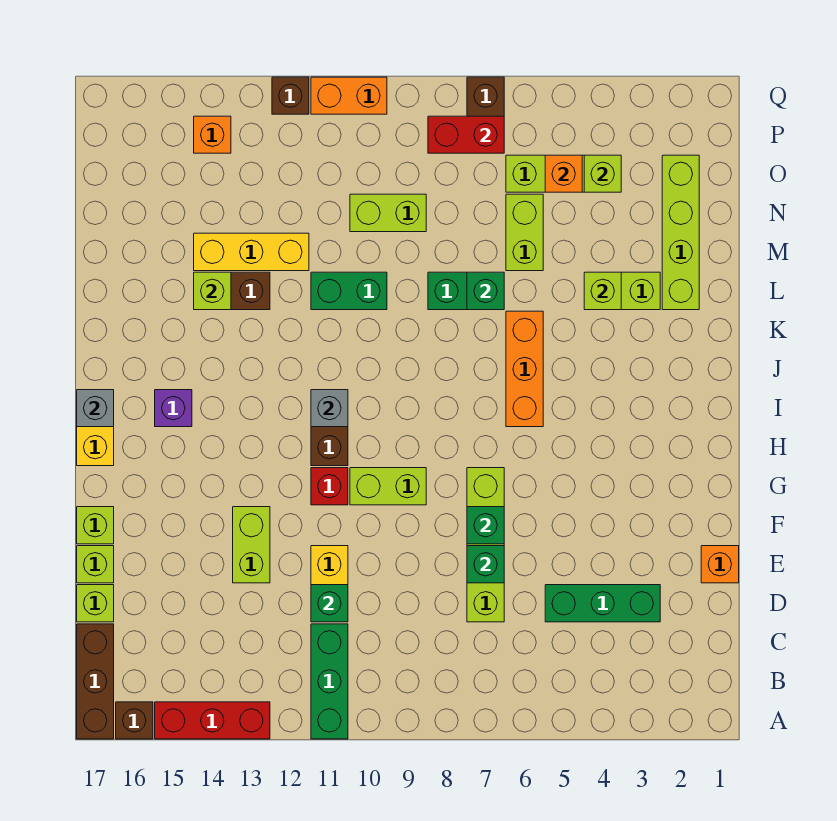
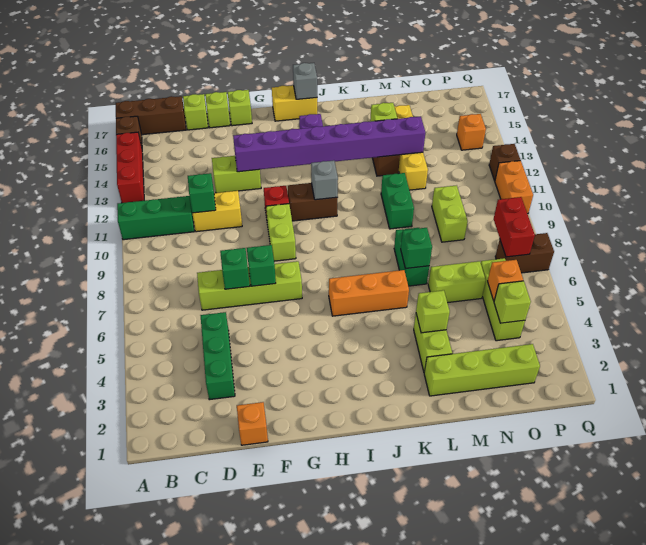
none -> purple 1x8 brick [233,116,425,172]
yellow 1x3 brick [194,233,309,271] -> yellow 1x4 brick [394,105,428,190]

